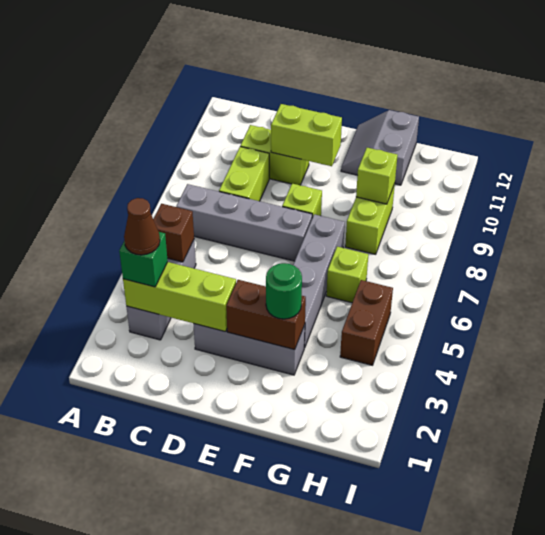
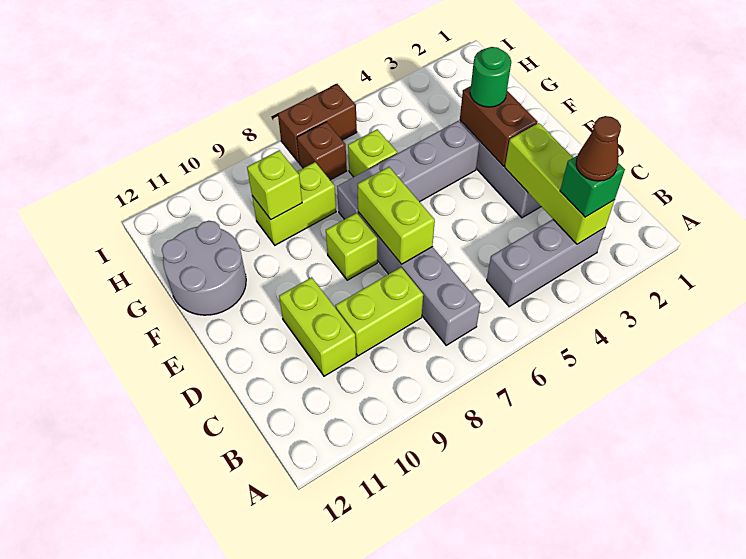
brown 1x1 brick [153,204,194,262] -> brown 1x1 brick moved to [297,122,347,180]
lime 1x2 brick [271,104,342,166] -> lime 1x2 brick moved to [357,167,435,264]
grey 2x2 slope [341,110,419,185] -> grey 2x2 round brick [162,221,246,315]
brown 1x2 brick [340,280,393,365] -> brown 1x2 brick moved to [278,84,357,163]

